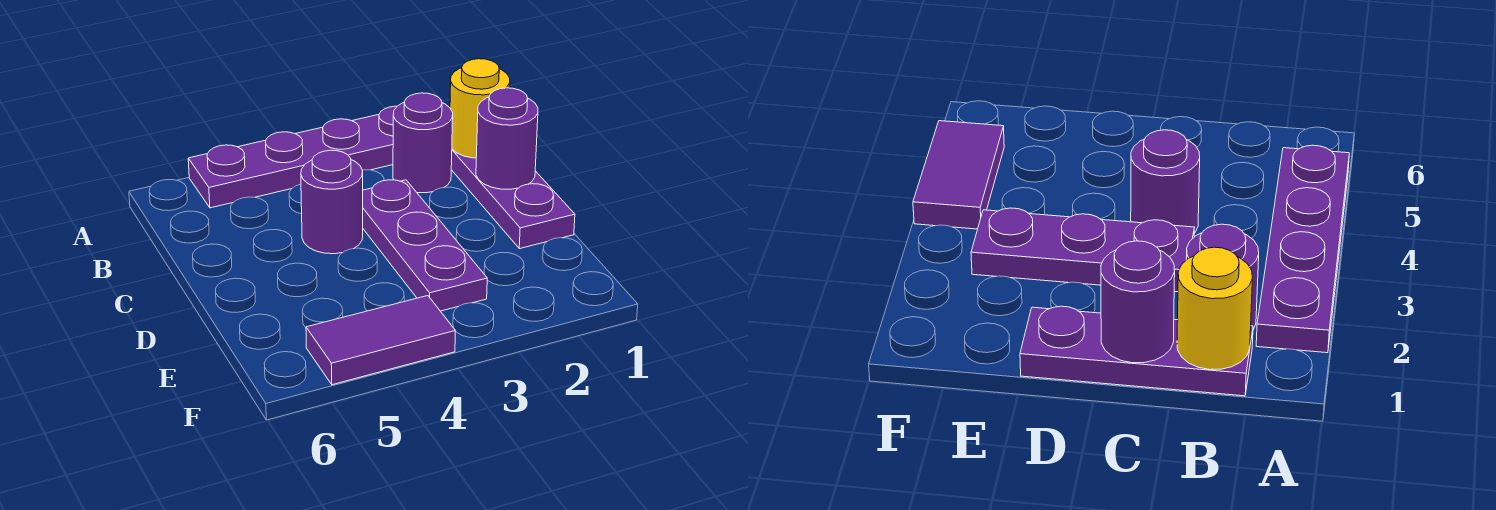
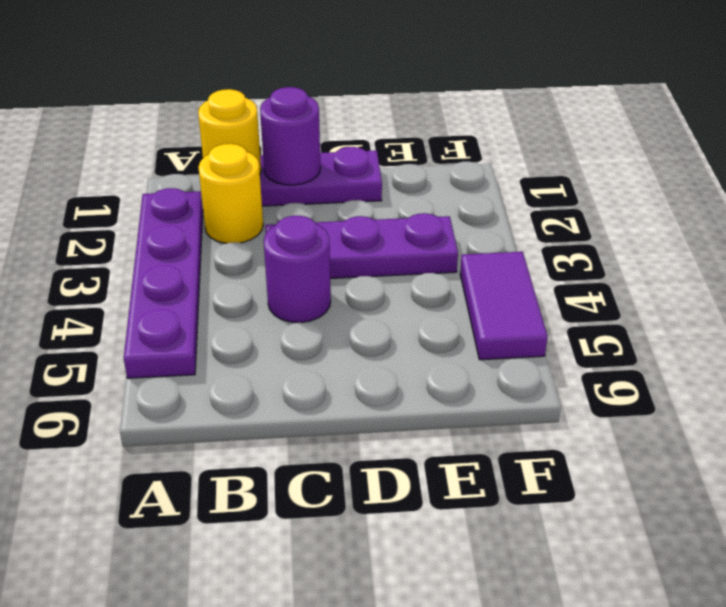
purple 1x1 round brick [393,93,453,193] -> yellow 1x1 round brick [199,144,263,243]

